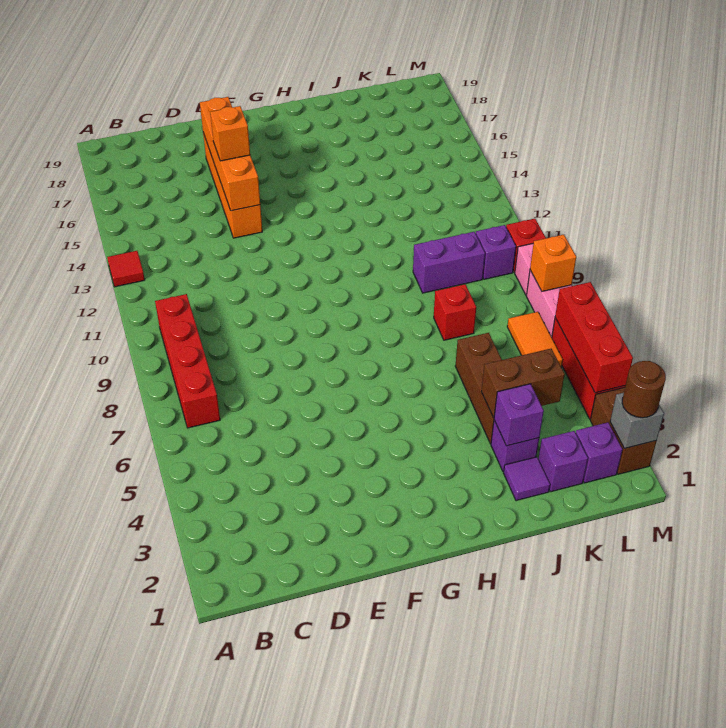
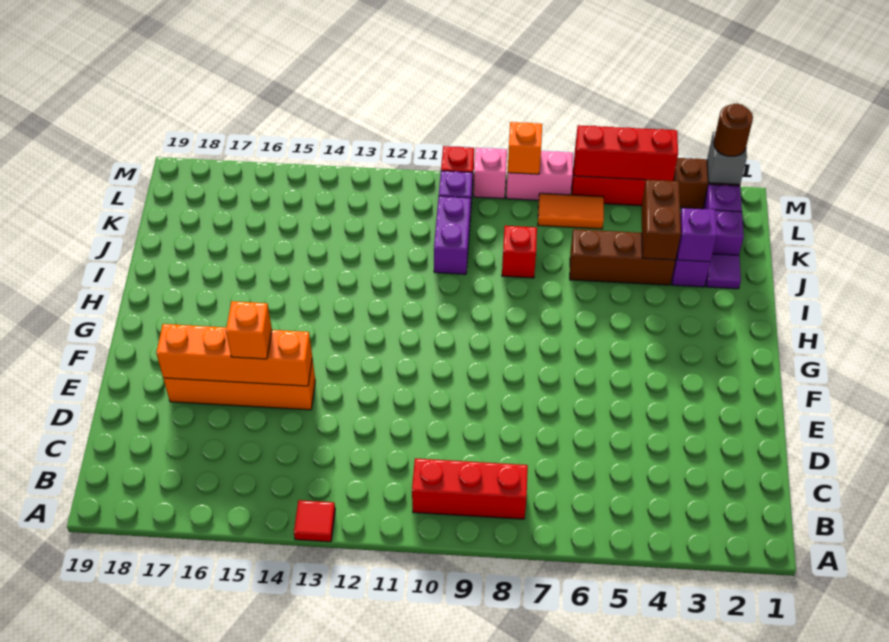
red 1x4 brick [155,294,220,428] -> red 1x3 brick [412,458,528,519]

